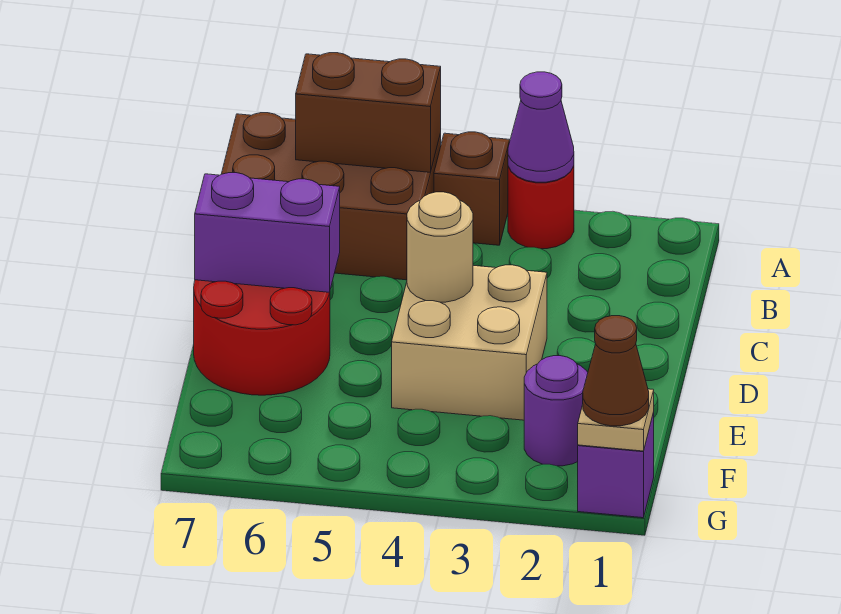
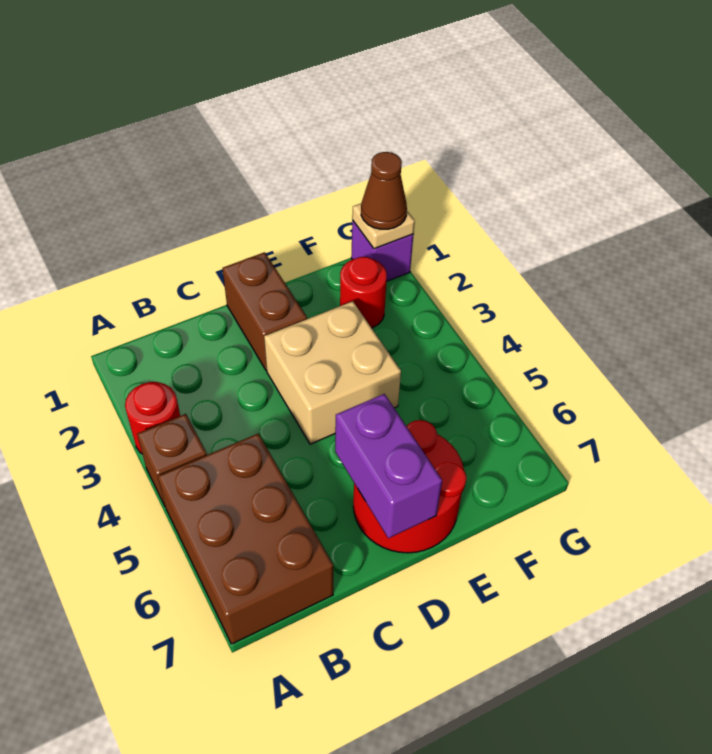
purple 1x1 cone [508,72,574,182] -> none
brown 1x2 brick [296,53,441,172] -> brown 1x2 brick moved to [223,252,307,371]
tan 1x1 round brick [407,192,473,302] -> none
purple 1x1 round brick [524,356,588,466] -> red 1x1 round brick [340,257,387,328]

